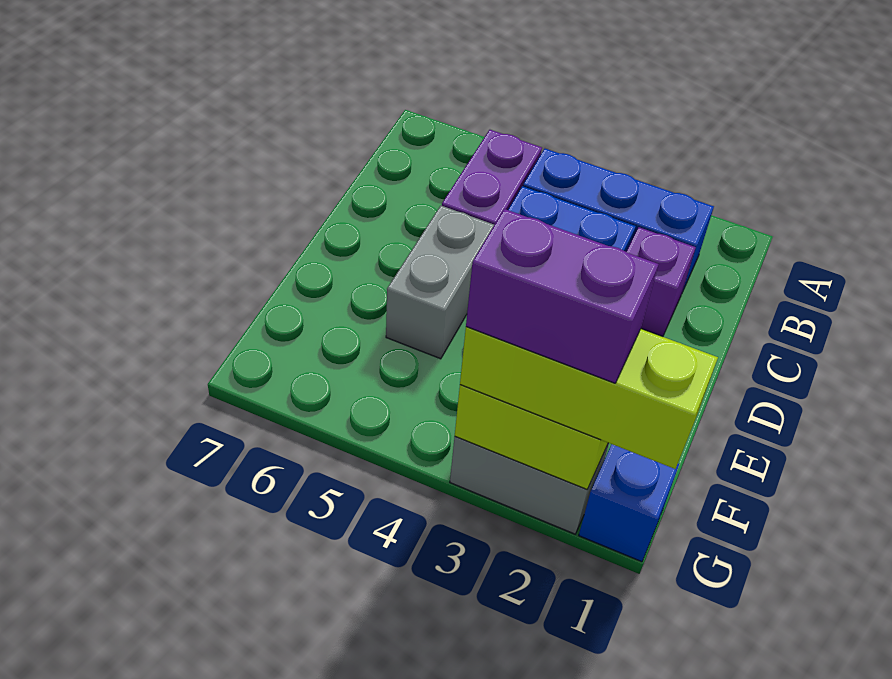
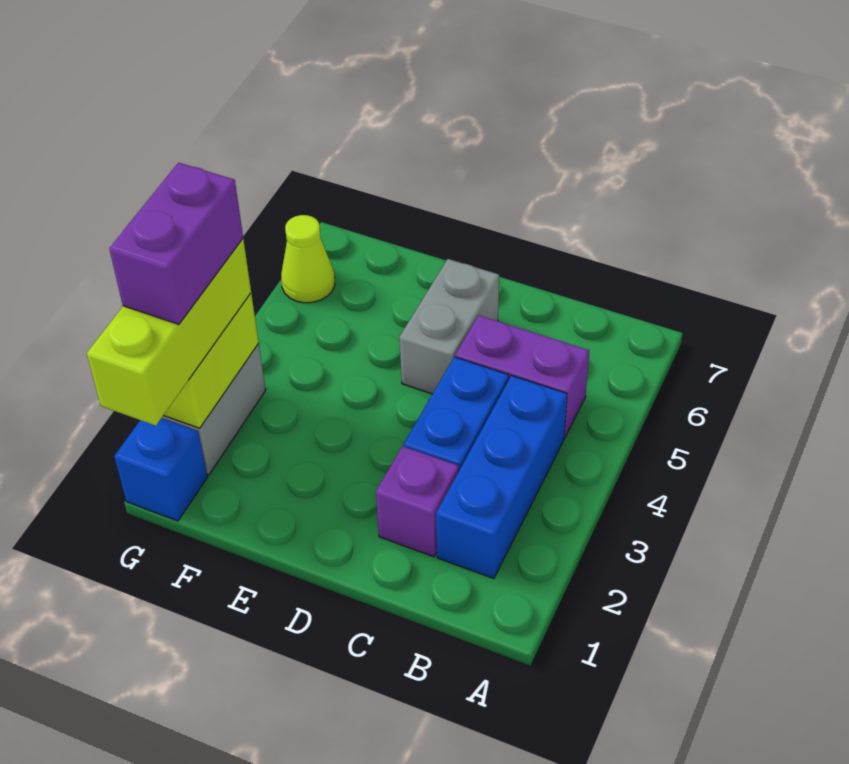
grey 1x2 brick [386,205,494,359] -> grey 1x2 brick turned to [399,259,499,394]
none -> lime 1x1 cone [281,215,335,303]

